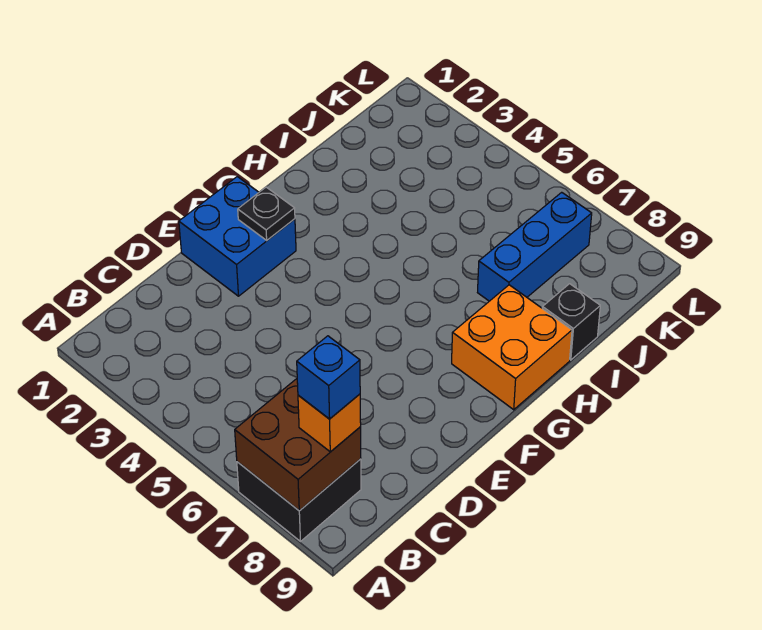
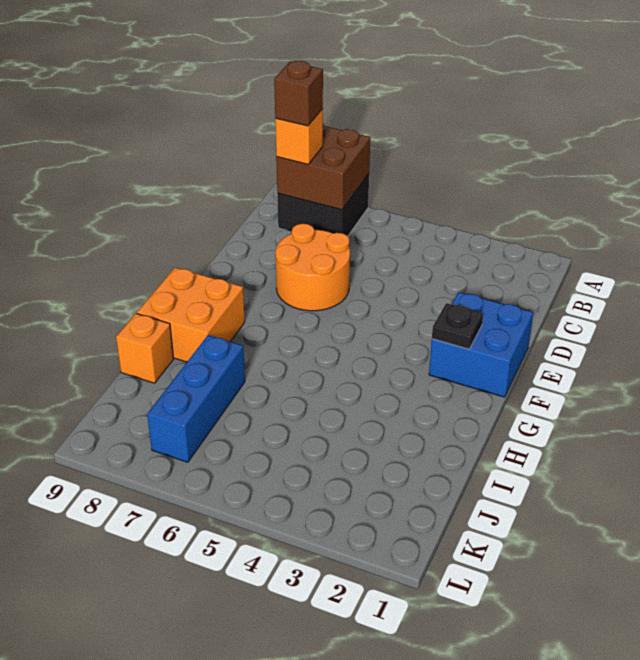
blue 1x1 brick [297,336,360,419] -> brown 1x1 brick [274,61,323,126]
none -> orange 2x2 round brick [275,224,350,311]
black 1x1 brick [542,284,600,360] -> orange 1x1 brick [116,314,173,383]

